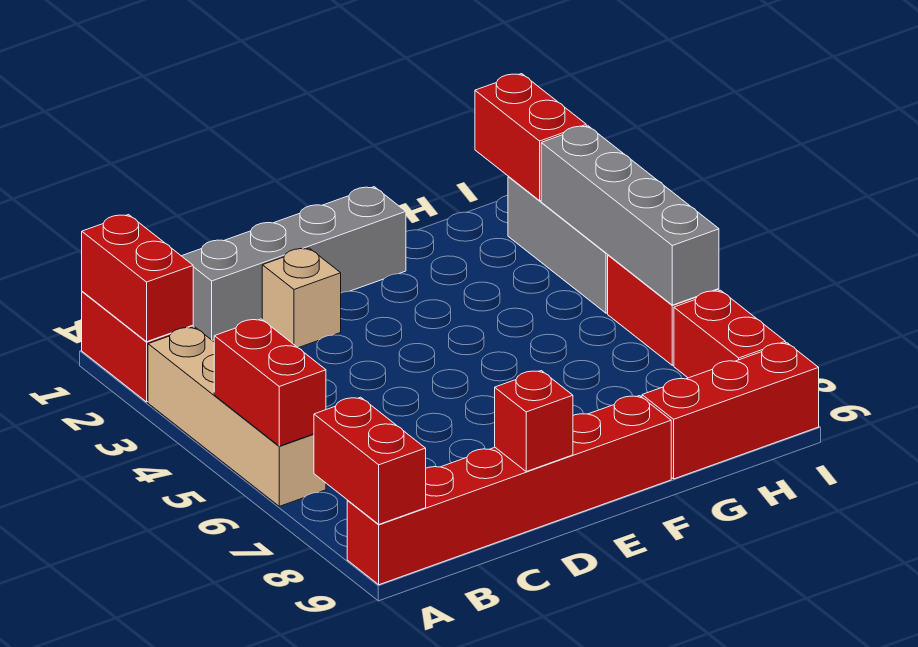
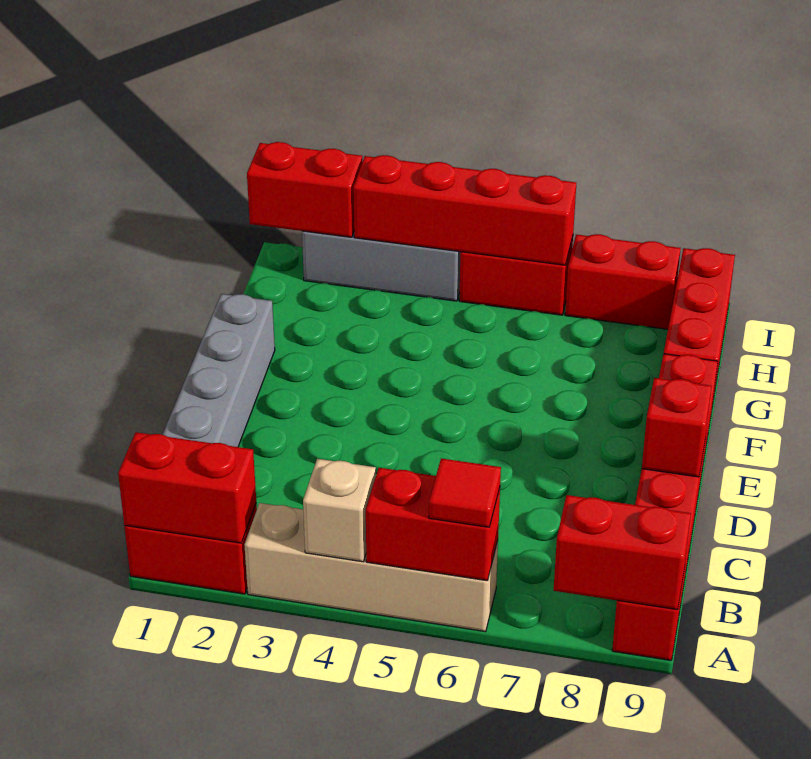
none -> red 1x1 tile [429,458,501,527]
tan 1x1 brick [262,248,341,348] -> tan 1x1 brick moved to [303,459,376,562]
grey 1x4 brick [541,126,719,305] -> red 1x4 brick [353,155,576,265]

